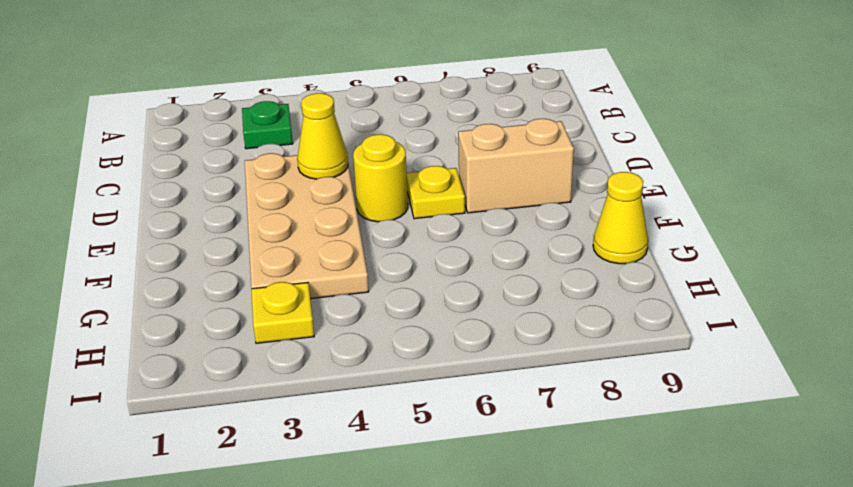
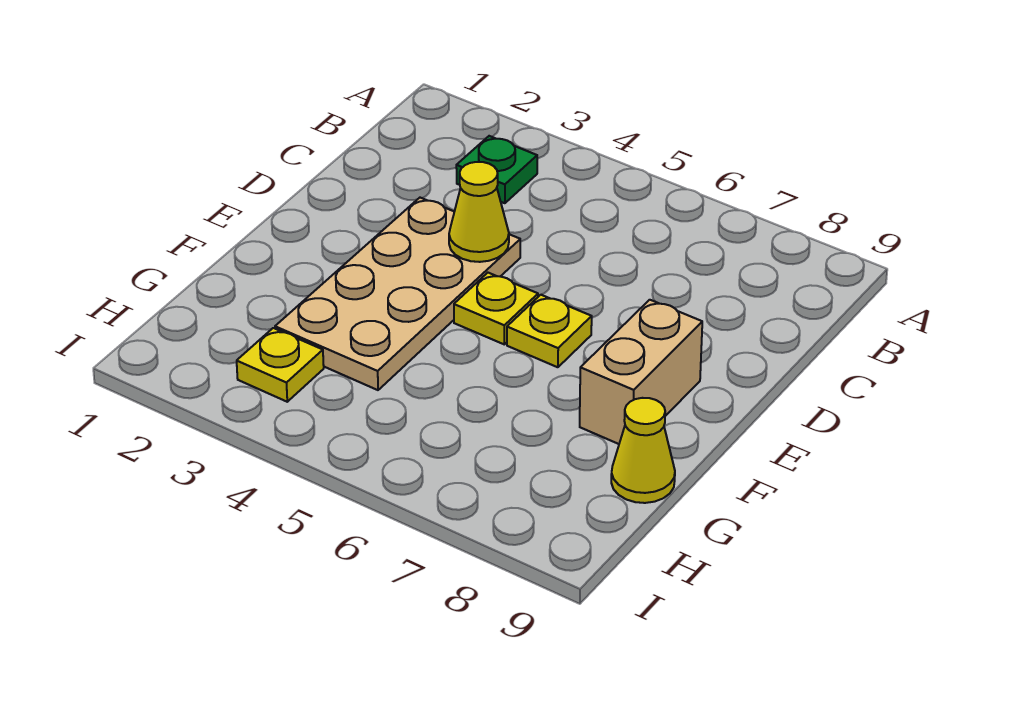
yellow 1x1 round brick [353,134,408,222] -> yellow 1x1 plate [454,273,538,344]
tan 1x2 brick [458,119,574,213] -> tan 1x2 brick turned to [580,300,702,444]

